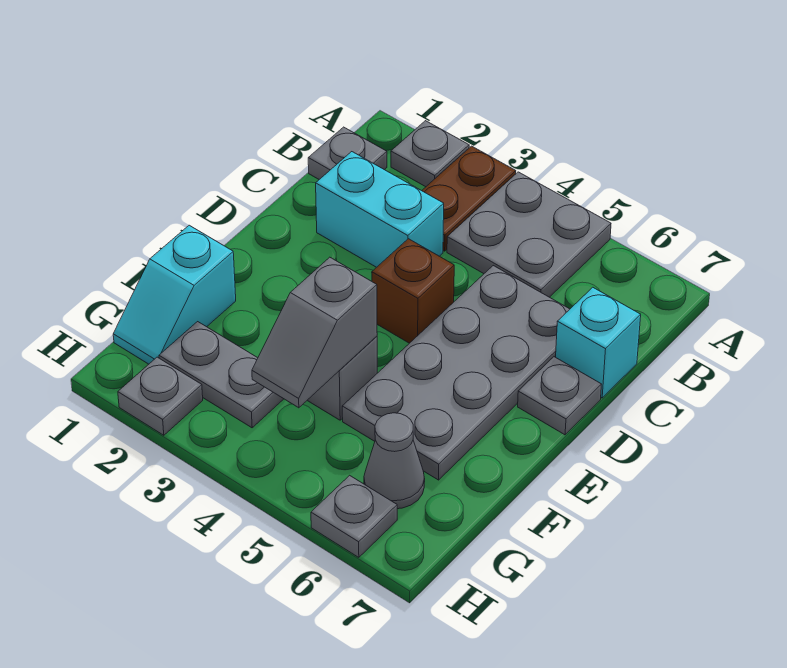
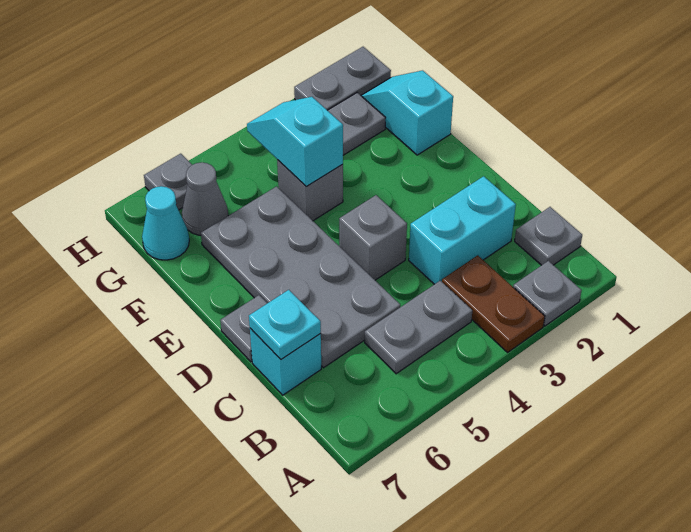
grey 2x2 plate [447,172,611,297] -> grey 1x2 plate [365,281,472,374]
none -> cyan 1x1 plate [249,290,321,359]
brown 1x1 brick [372,239,454,343] -> grey 1x1 brick [339,195,407,280]
grey 1x2 slope [252,257,377,408] -> cyan 1x2 slope [247,97,343,187]
none -> cyan 1x1 cone [142,186,189,260]
grey 1x1 plate [118,357,203,435] -> grey 1x2 plate [294,47,391,110]

